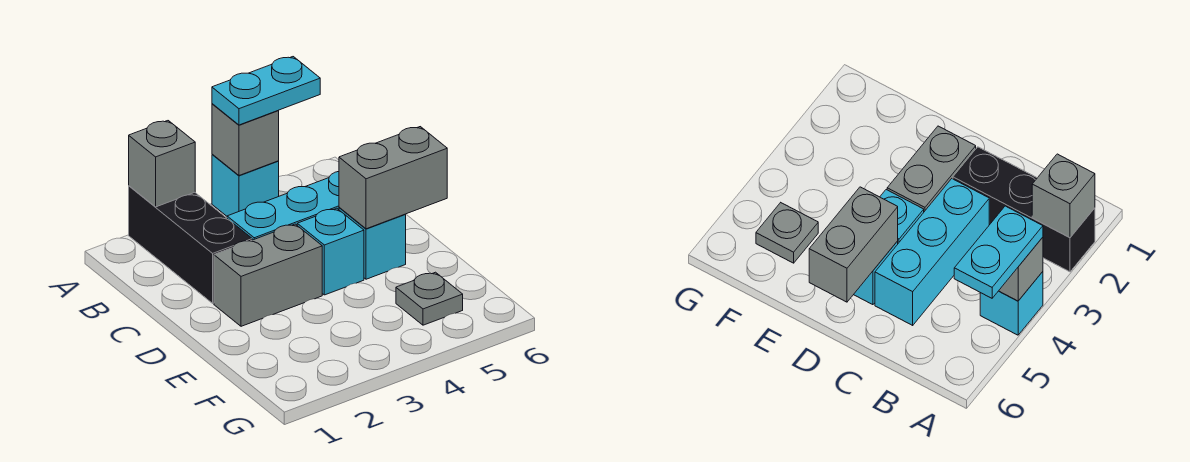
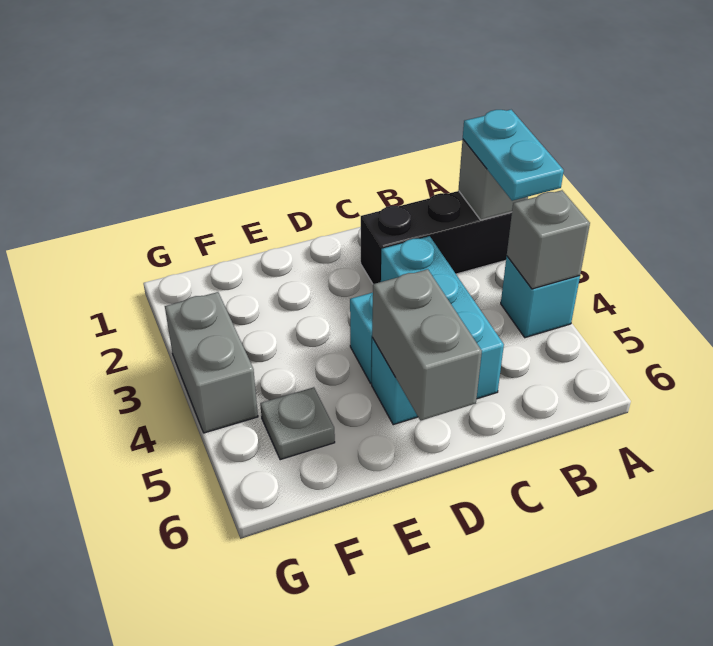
cyan 1x2 plate [212,57,320,125] -> cyan 1x2 plate moved to [463,110,564,201]
grey 1x2 brick [214,224,322,326] -> grey 1x2 brick moved to [165,292,258,433]

